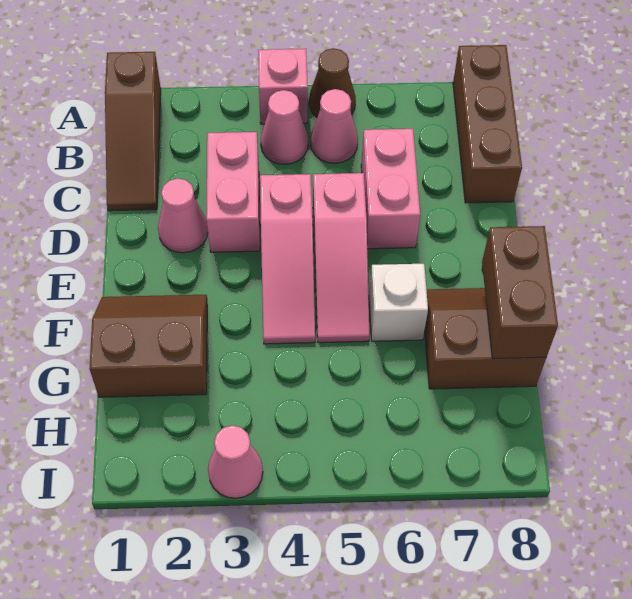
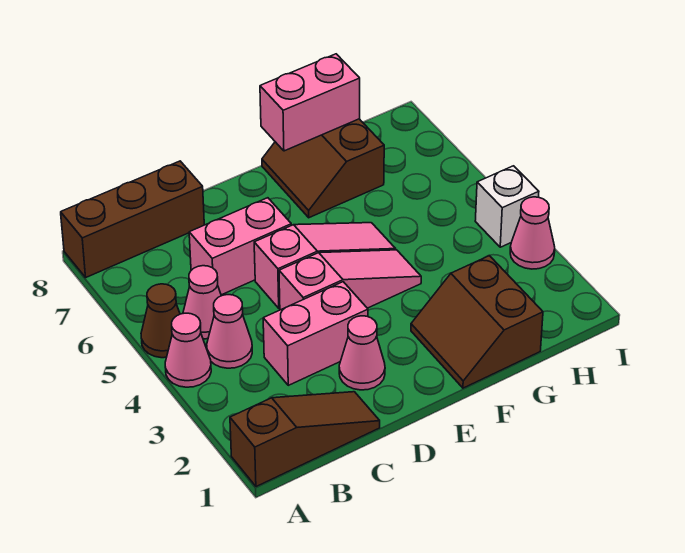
pink 1x1 brick [258,49,308,124] -> pink 1x1 cone [165,313,211,387]
white 1x1 brick [369,264,428,341] -> white 1x1 brick moved to [475,166,539,247]
brown 1x2 brick [482,226,558,359] -> pink 1x2 brick [260,54,360,151]

